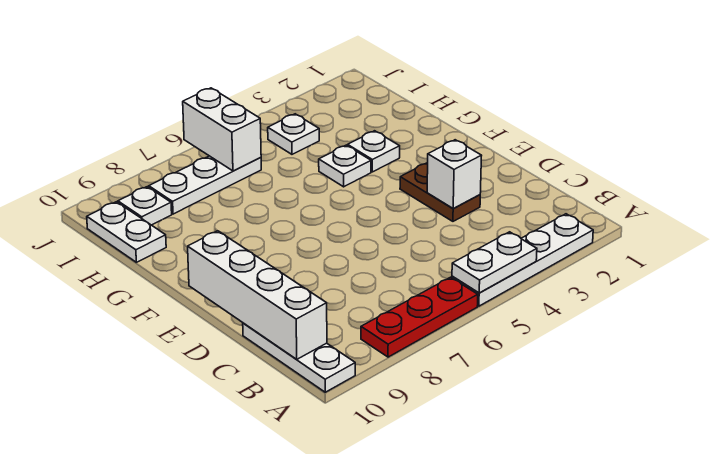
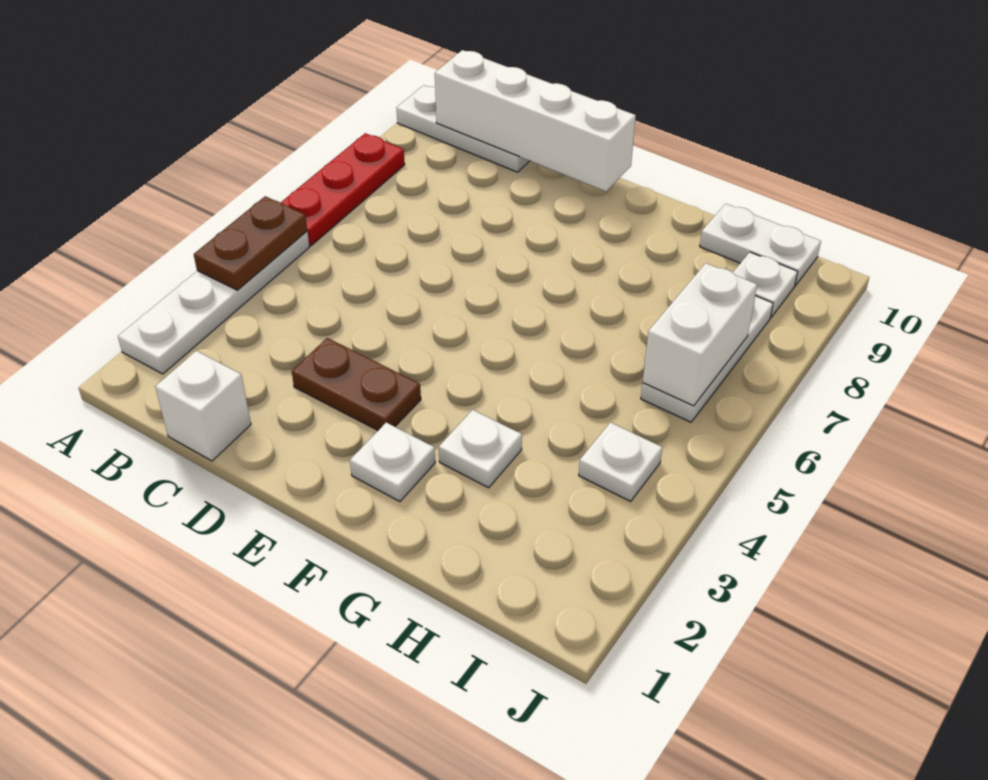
white 1x2 plate [452,232,537,293] -> brown 1x2 plate [194,196,307,290]
white 1x1 brick [427,140,482,209] -> white 1x1 brick moved to [155,351,251,461]
white 1x1 plate [319,145,371,187] -> white 1x1 plate moved to [350,423,435,502]
white 1x2 brick [183,88,261,171] -> white 1x2 brick turned to [643,263,757,406]

